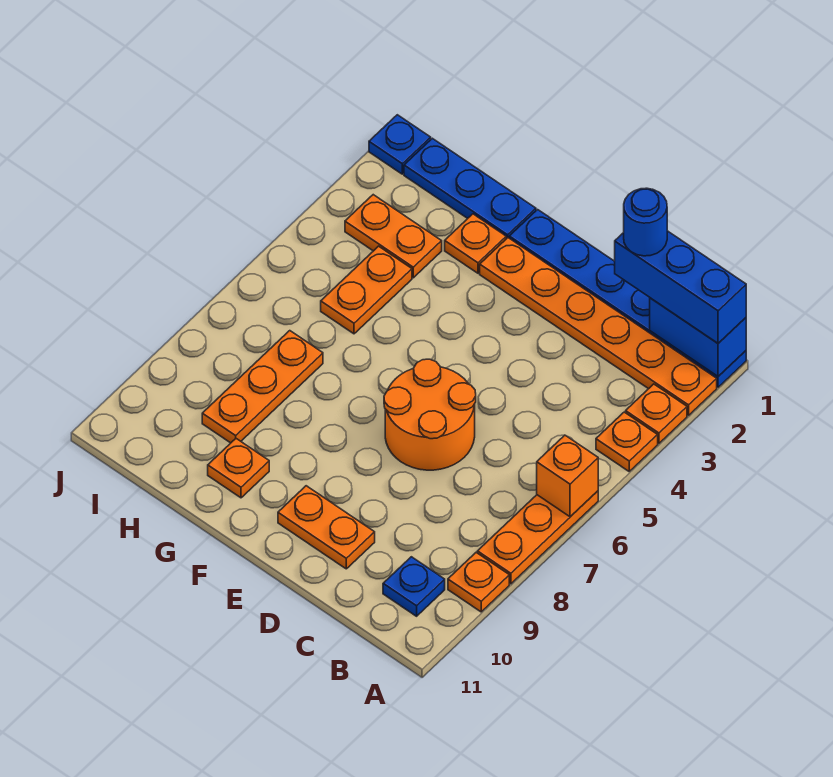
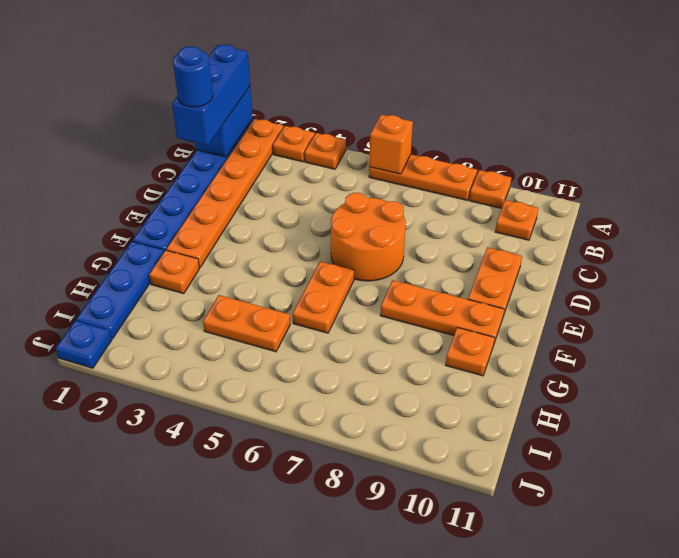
blue 1x1 plate [383,557,445,616] -> orange 1x1 plate [495,200,538,240]
orange 1x2 plate [345,195,442,278] -> orange 1x2 plate moved to [293,261,354,333]
orange 1x3 plate [202,331,323,443] -> orange 1x3 plate moved to [380,280,504,343]

